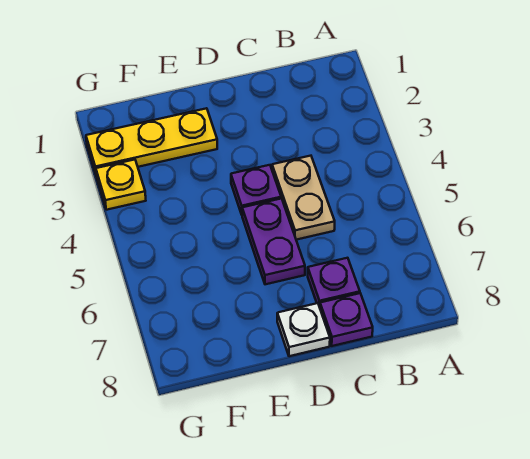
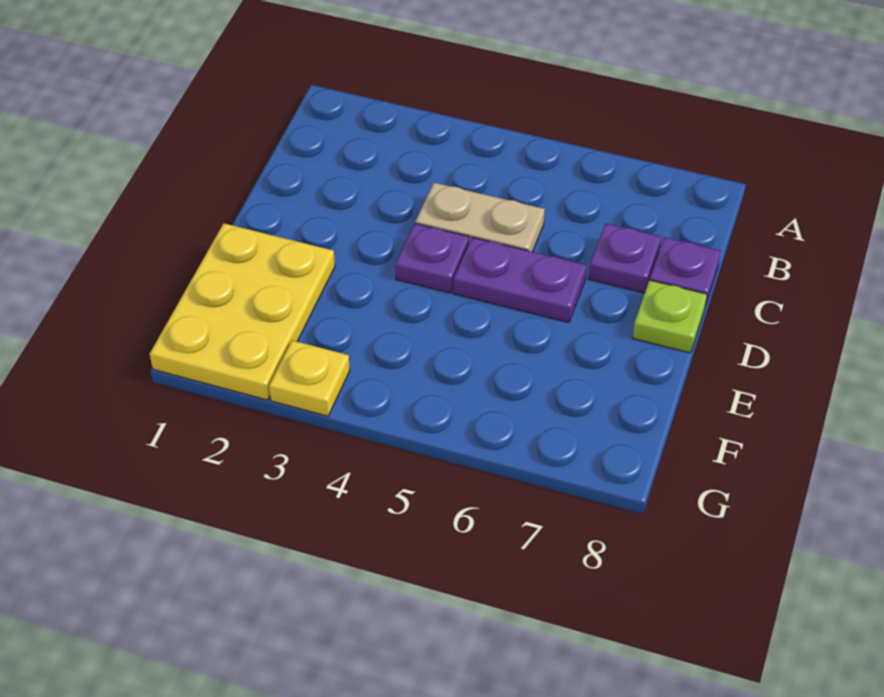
white 1x1 plate [277,303,330,356] -> lime 1x1 plate [633,280,707,353]
yellow 1x3 plate [86,108,217,174] -> yellow 2x3 plate [150,223,335,400]

